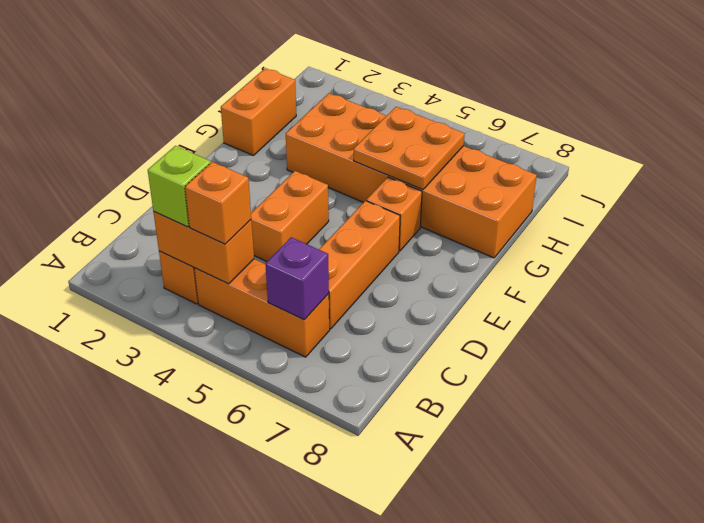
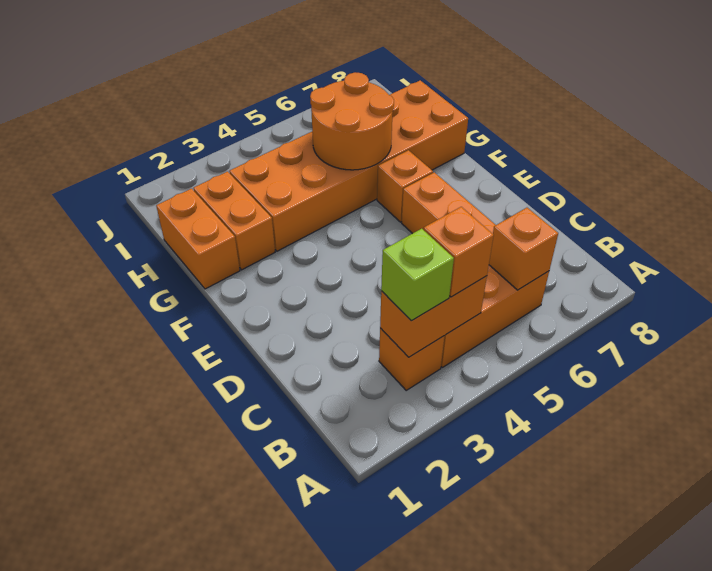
purple 1x1 brick [265,237,329,320] -> orange 1x1 brick [489,208,558,290]
orange 1x2 brick [251,171,329,261] -> orange 1x2 brick moved to [194,172,275,270]
orange 2x2 plate [354,107,465,190] -> orange 2x2 round brick [310,72,394,170]

